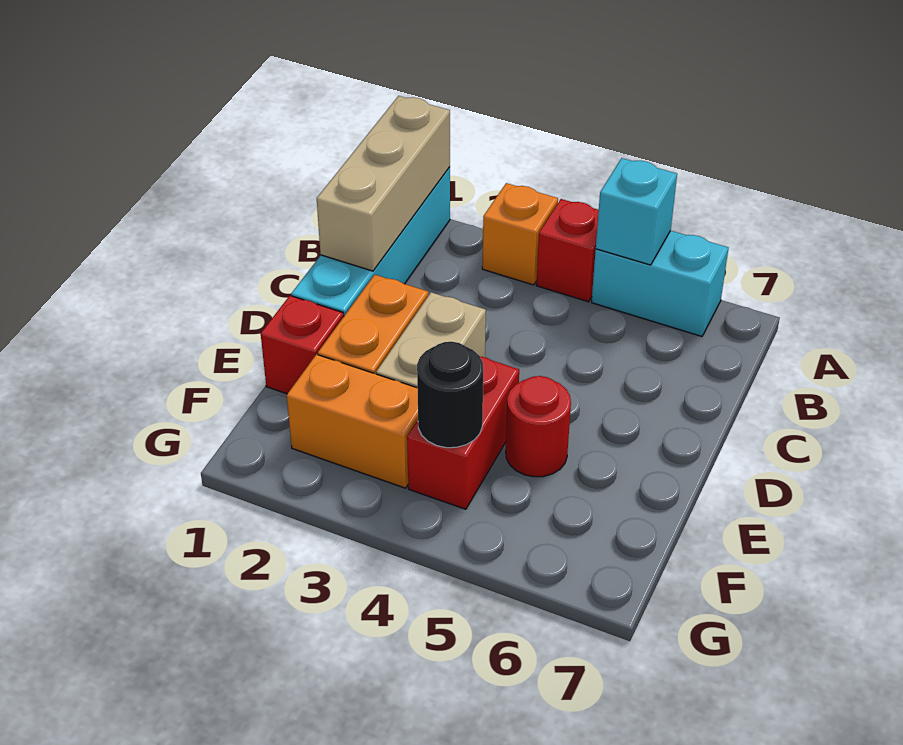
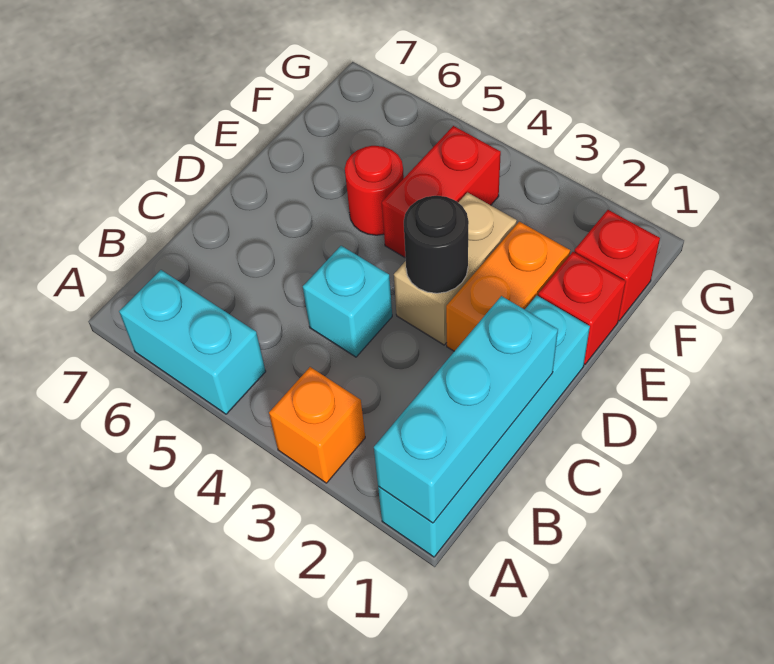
tan 1x3 brick [317,96,450,271] -> cyan 1x3 brick [374,296,558,523]
red 1x1 brick [536,199,599,302] -> red 1x1 brick moved to [574,210,660,321]
cyan 1x1 brick [596,158,677,265] -> cyan 1x1 brick moved to [303,246,392,357]
orange 1x2 brick [287,354,418,488] -> none
black 1x1 round brick [417,342,483,448] -> black 1x1 round brick moved to [404,196,469,293]

